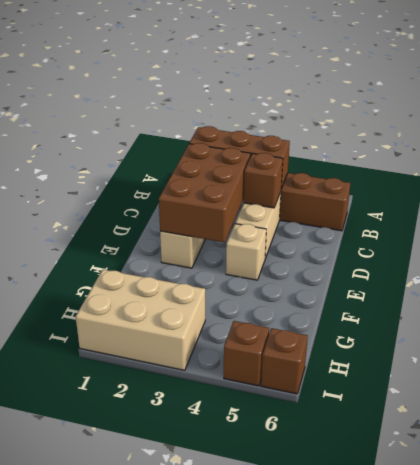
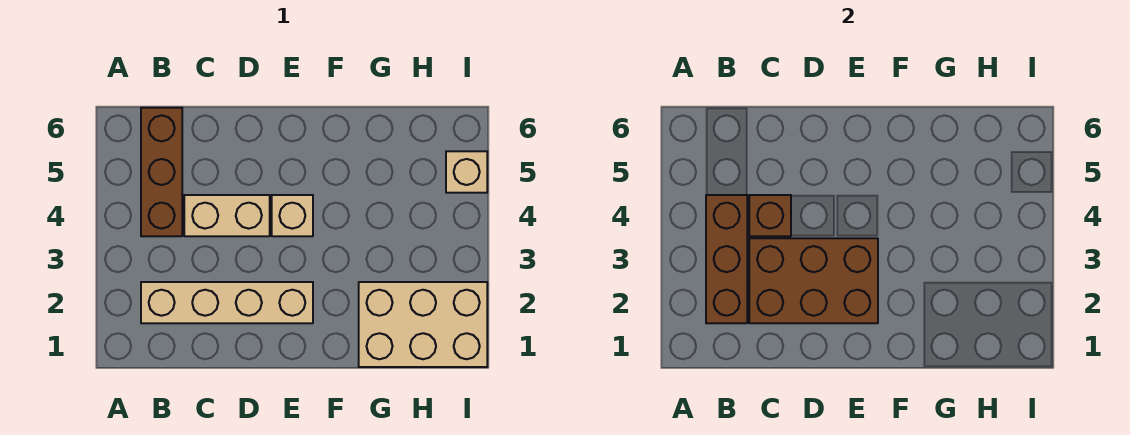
tan 2x3 brick [76,270,205,370] -> tan 2x3 brick turned to [359,282,487,367]
brown 1x1 brick [224,321,269,386] -> tan 1x1 brick [446,151,487,193]
brown 1x1 brick [261,328,308,394] -> none

